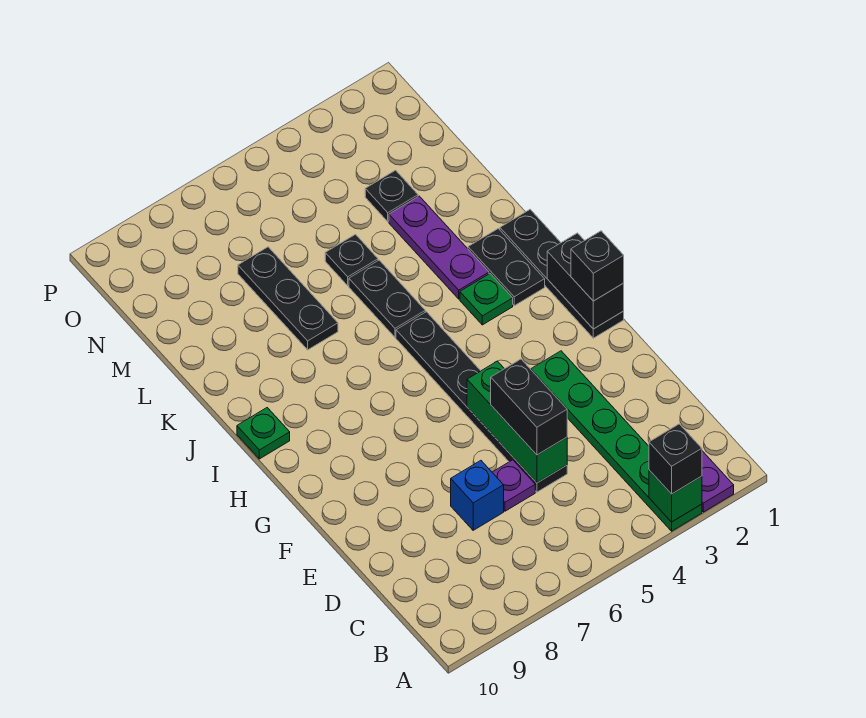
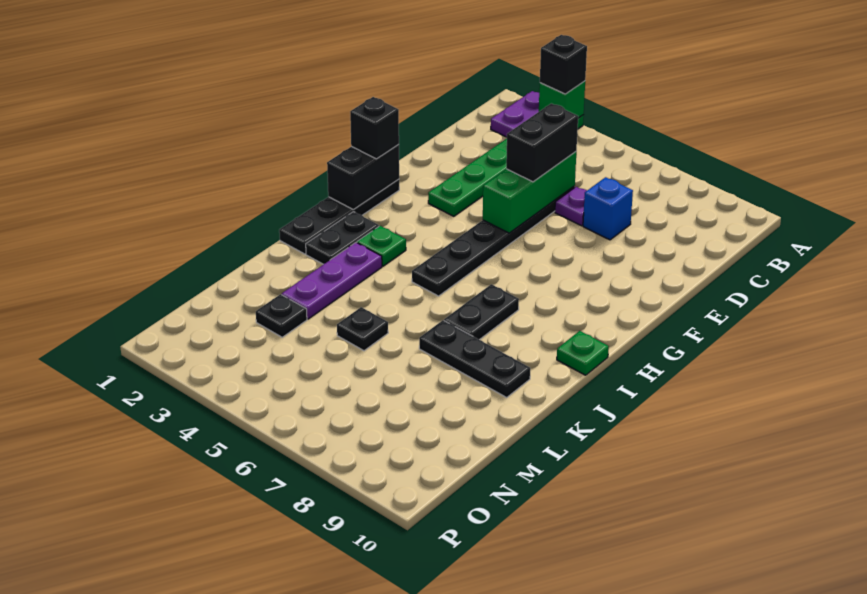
black 1x2 plate [349,260,425,337] -> black 1x2 plate moved to [444,284,519,340]
black 1x3 plate [238,247,338,350] -> black 1x3 plate turned to [419,320,530,397]

